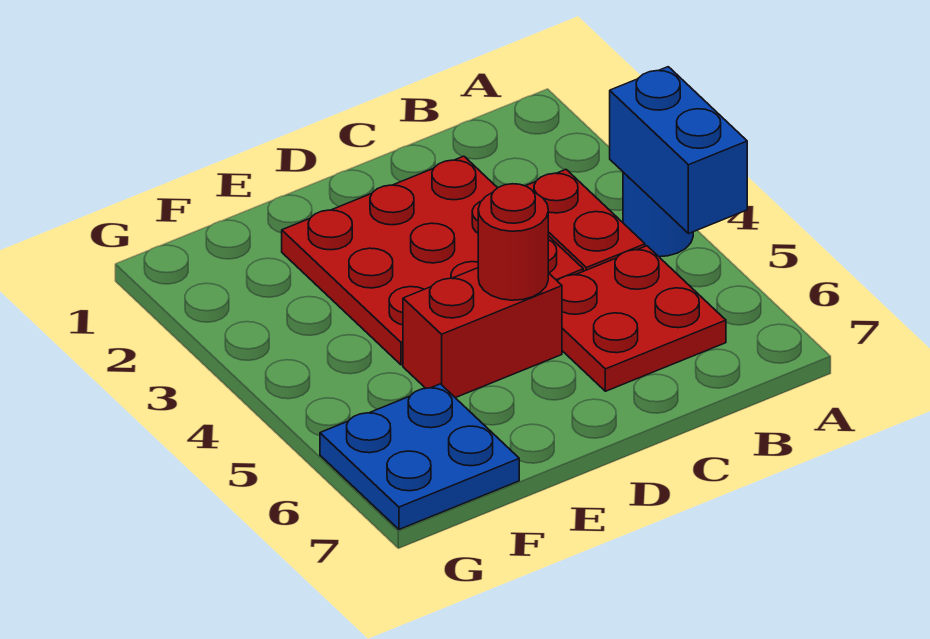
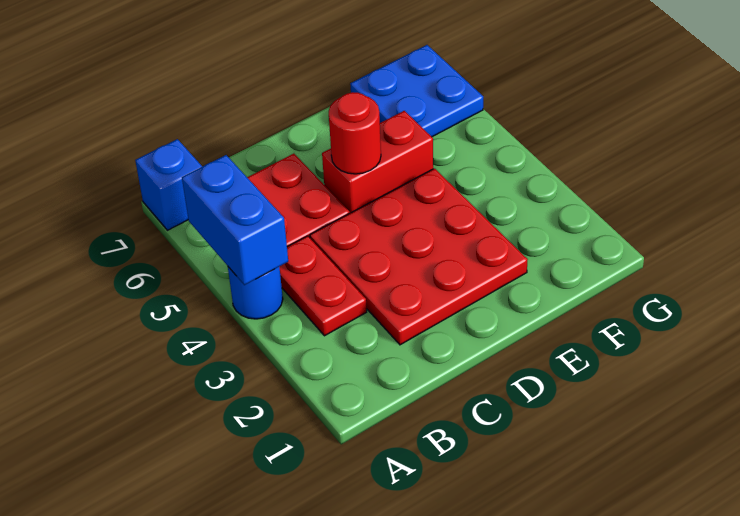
none -> blue 1x1 brick [135,139,202,230]

